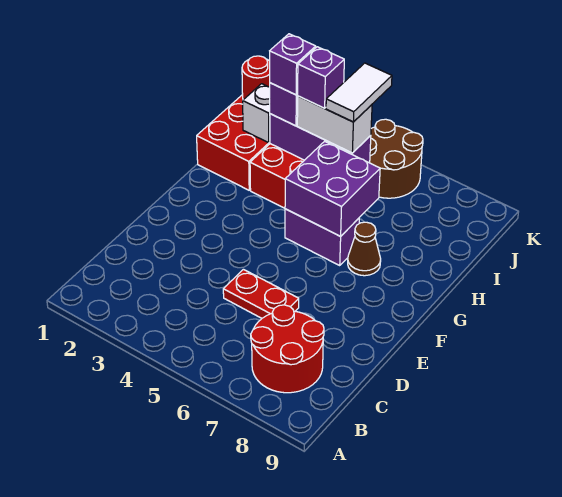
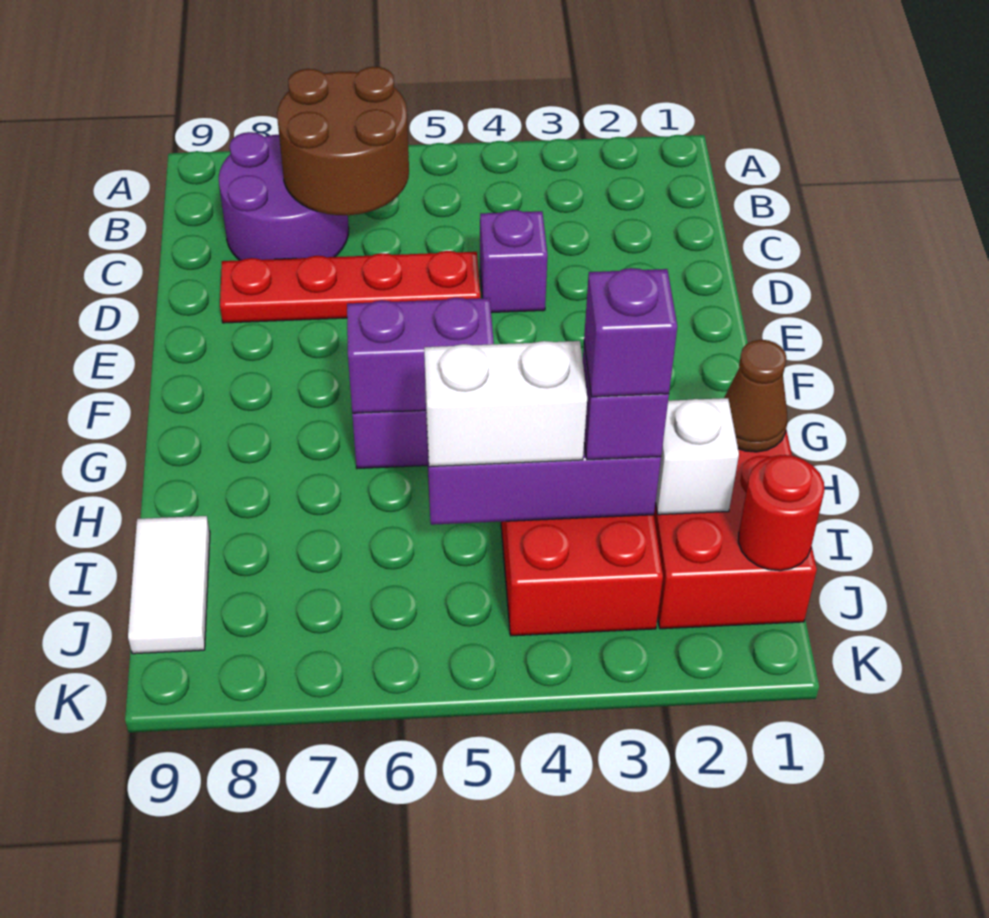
red 2x2 round brick [251,305,324,393] -> purple 2x2 round brick [219,132,349,260]
red 1x2 plate [223,269,299,318] -> red 1x4 plate [220,251,480,323]
purple 2x2 brick [285,141,380,236] -> purple 1x2 brick [347,298,494,413]
brown 1x1 cone [348,222,381,276] -> brown 1x1 cone moved to [724,340,787,452]
purple 1x1 brick [298,47,344,108] -> purple 1x1 brick moved to [480,210,548,313]
white 1x2 tile [326,63,392,122] -> white 1x2 tile moved to [128,516,210,654]
brown 2x2 round brick [370,119,423,198] -> brown 2x2 round brick moved to [277,67,409,215]

